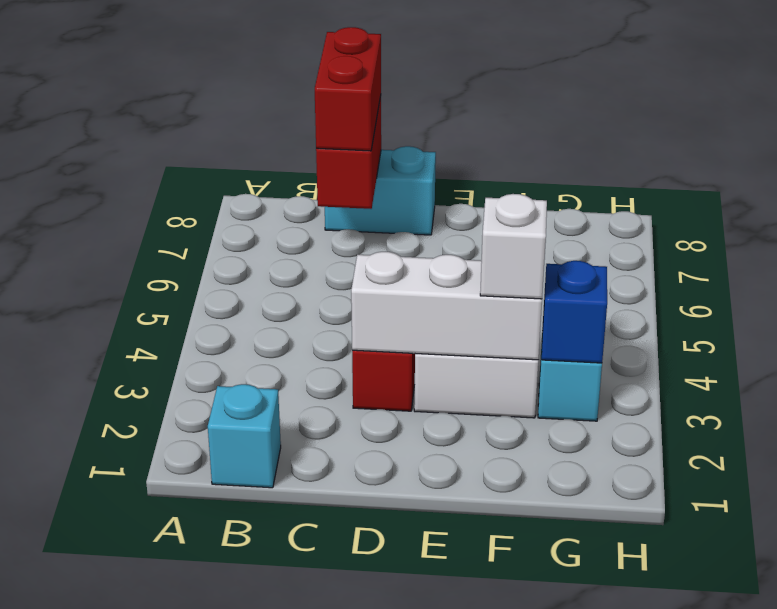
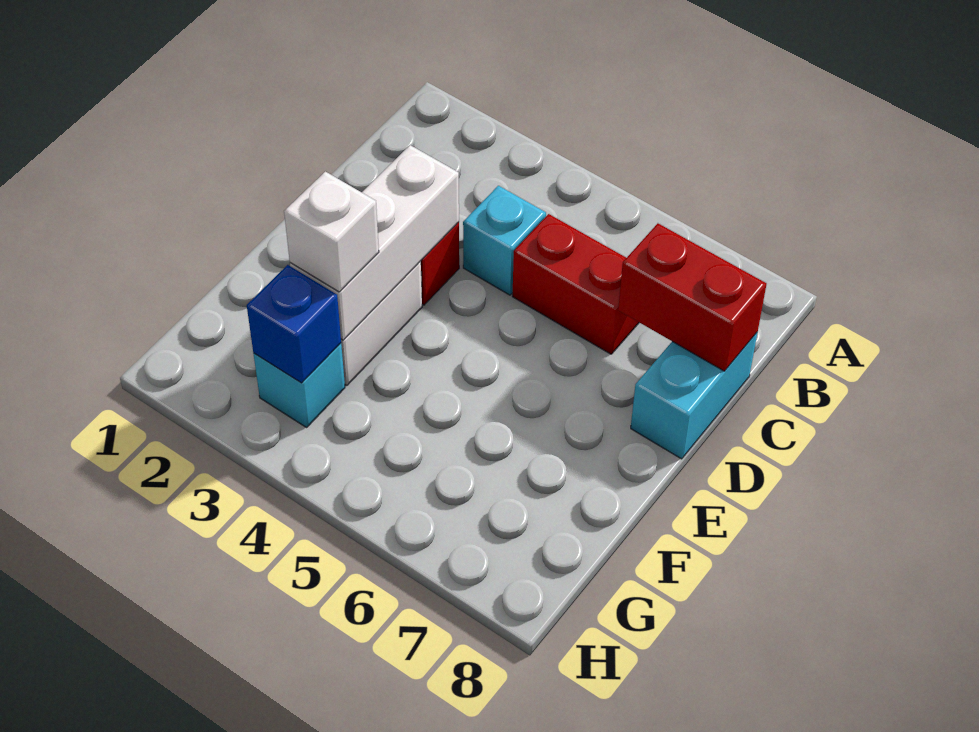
cyan 1x1 brick [208,384,281,488] -> cyan 1x1 brick moved to [463,186,546,295]
red 1x2 brick [315,27,381,151] -> red 1x2 brick moved to [512,214,639,354]

